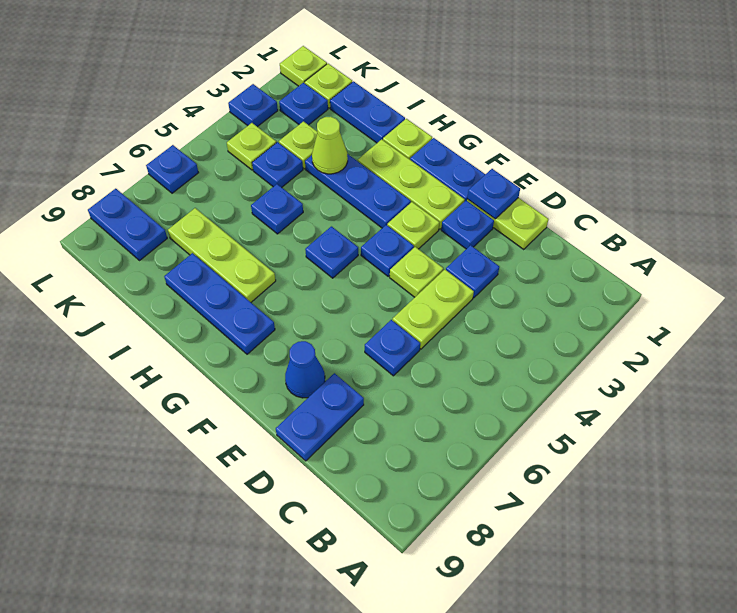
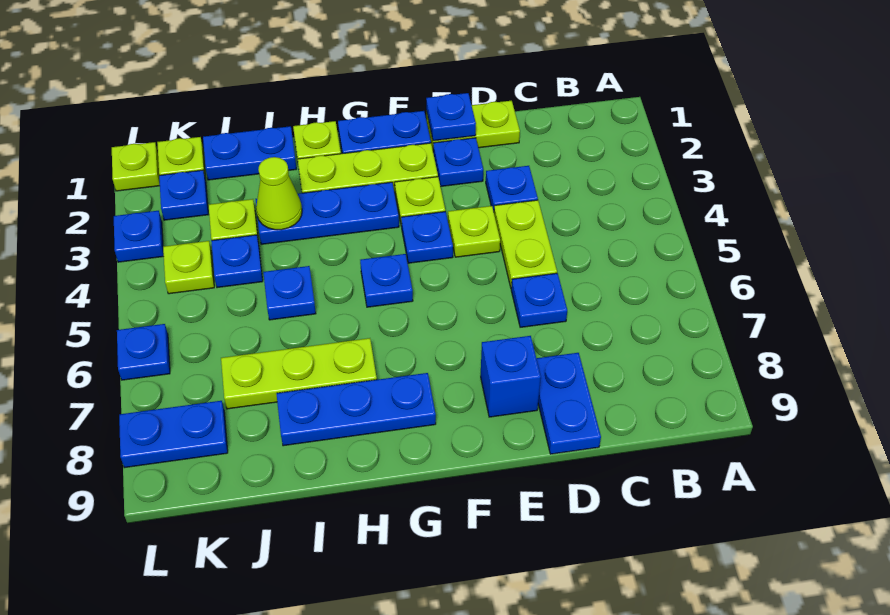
blue 1x1 cone [285,341,325,398] -> blue 1x1 brick [481,336,541,417]

